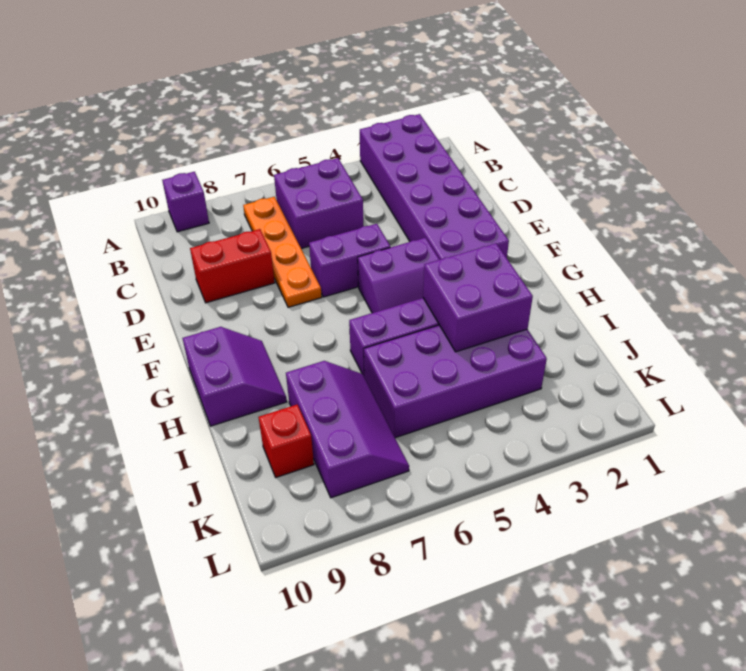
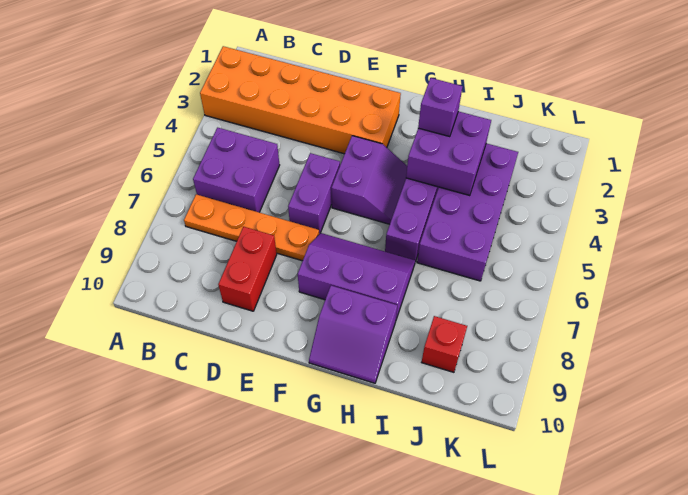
purple 2x6 brick [360,114,509,259] -> orange 2x6 brick [200,46,401,154]
purple 1x1 brick [162,172,209,232] -> purple 1x1 brick moved to [418,78,463,137]
purple 2x2 slope [183,327,287,426] -> purple 2x2 slope turned to [309,286,397,383]
purple 2x3 slope [286,361,409,498] -> purple 2x3 slope moved to [298,233,415,319]

